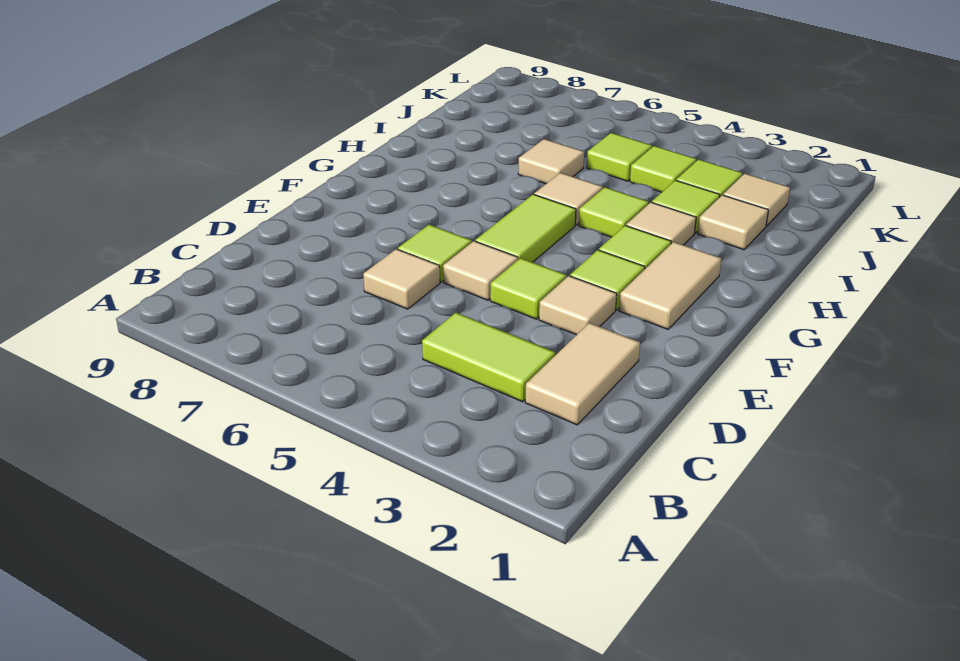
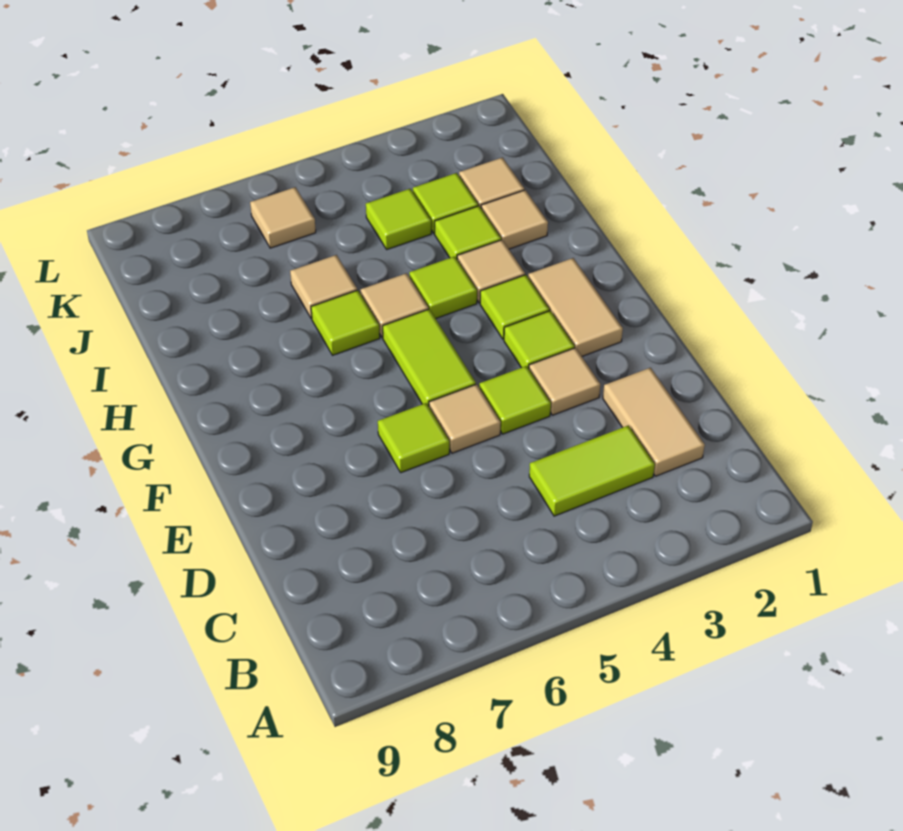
tan 1x1 tile [363,249,440,309] -> tan 1x1 tile moved to [250,187,316,248]
lime 1x1 tile [587,133,652,181] -> lime 1x1 tile moved to [311,290,380,355]

